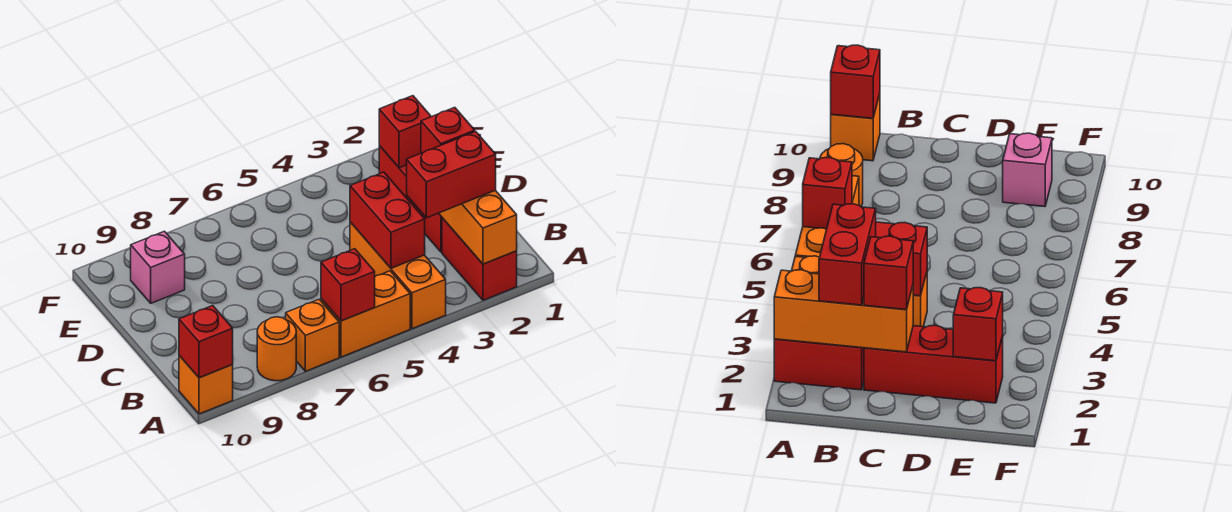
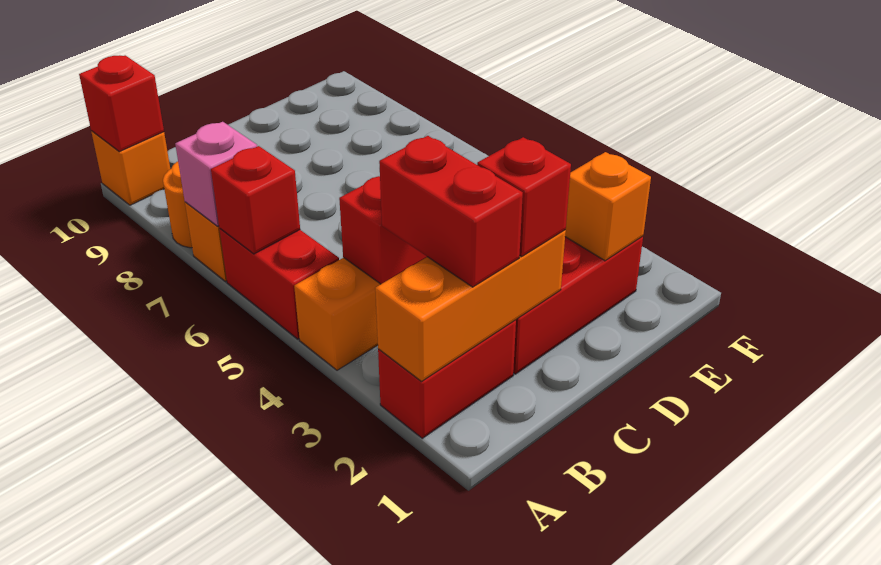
orange 1x2 brick [321,271,410,357] -> red 1x2 brick [219,229,339,339]
red 1x1 brick [379,96,431,168] -> orange 1x1 brick [565,152,651,261]
pink 1x1 brick [131,231,185,303] -> pink 1x1 brick moved to [175,122,257,226]

